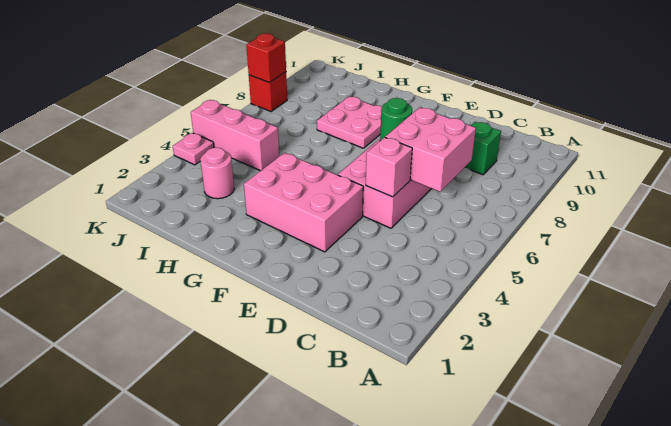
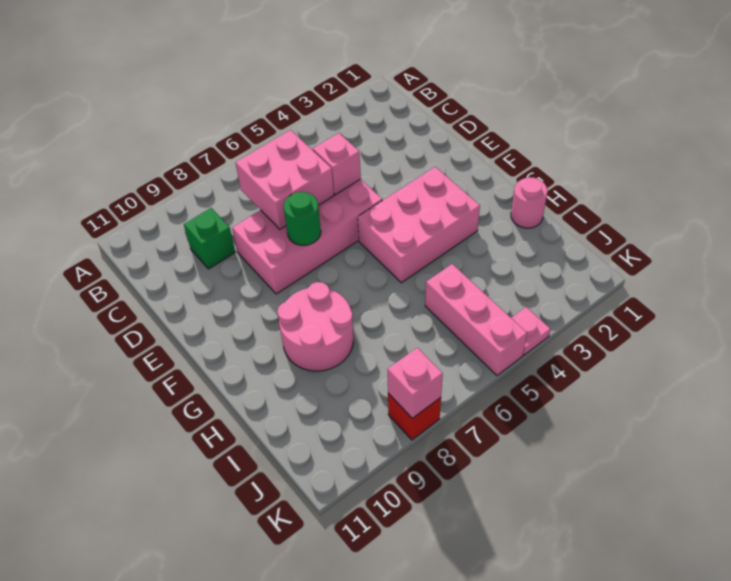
pink 2x3 brick [244,153,363,252] -> pink 2x3 brick turned to [358,167,480,283]
pink 2x2 plate [317,97,382,148] -> pink 2x2 round brick [277,282,353,371]
pink 1x1 round brick [200,148,234,199] -> pink 1x1 round brick moved to [511,177,547,228]
red 1x1 brick [246,33,286,83] -> pink 1x1 brick [387,348,443,418]

